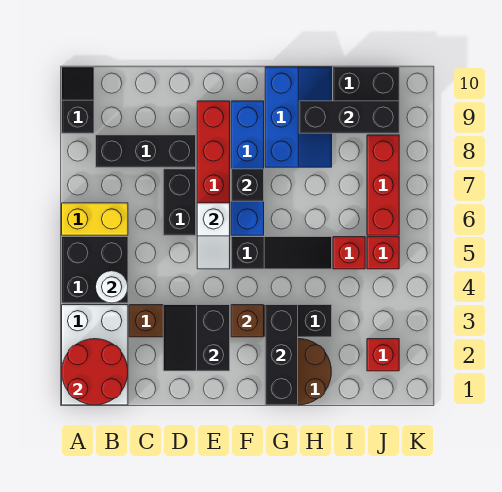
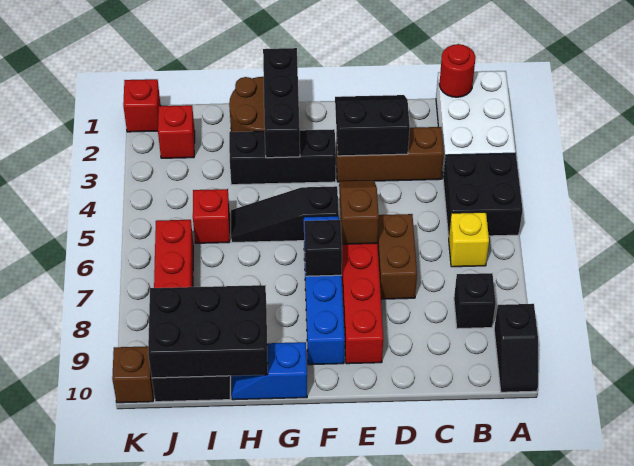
red 2x2 round brick [62,339,128,405] -> red 1x1 round brick [439,44,476,97]
yellow 1x2 brick [62,203,128,235] -> yellow 1x1 brick [448,212,489,267]
white 1x1 round brick [96,271,128,303] -> none
black 1x3 brick [96,135,196,167] -> black 1x1 brick [454,273,496,329]
black 2x2 slope [163,305,230,371] -> black 2x2 slope turned to [335,95,410,156]
black 1x2 brick [163,169,196,235] -> brown 1x2 brick [377,214,417,299]
white 1x2 slope [197,203,230,269] -> brown 1x2 slope [339,180,379,244]
brown 1x1 brick [231,305,264,337] -> brown 1x1 brick moved to [112,346,154,403]
blue 2x3 slope [265,67,332,167] -> blue 1x2 slope [232,342,307,400]
black 1x3 brick [299,101,399,133] -> black 2x3 brick [148,285,268,378]
red 1x1 brick [367,237,399,269] -> red 1x1 brick moved to [123,79,161,132]

